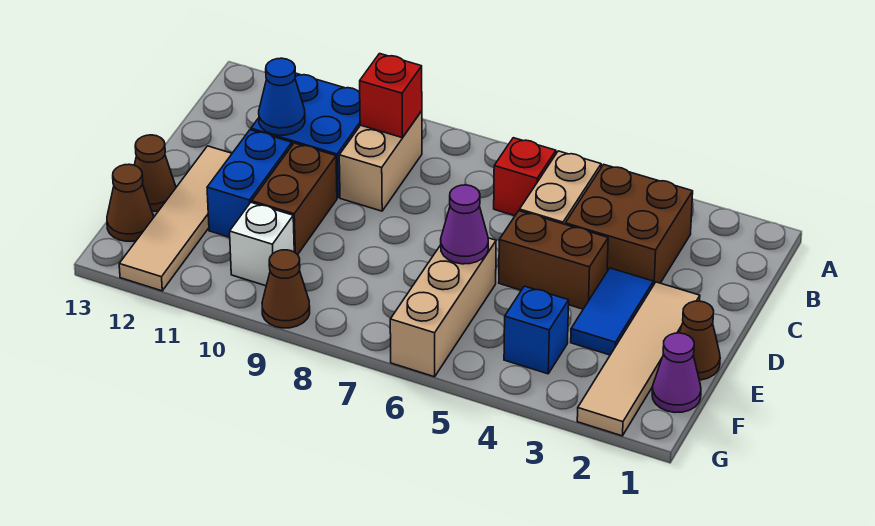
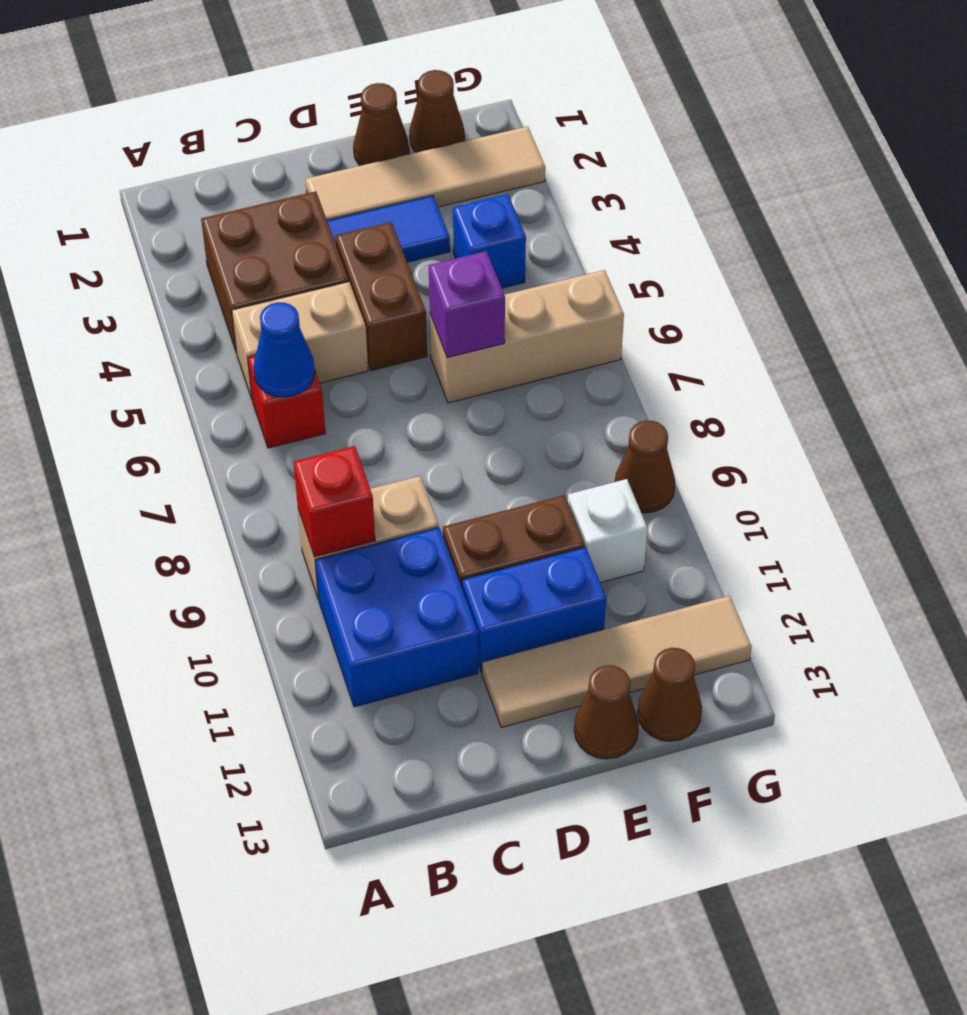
blue 1x1 cone [259,58,305,135] -> blue 1x1 cone moved to [254,302,315,397]
purple 1x1 cone [441,185,488,264] -> purple 1x1 brick [428,251,505,358]
purple 1x1 cone [652,333,701,412] -> brown 1x1 cone [409,70,465,153]

